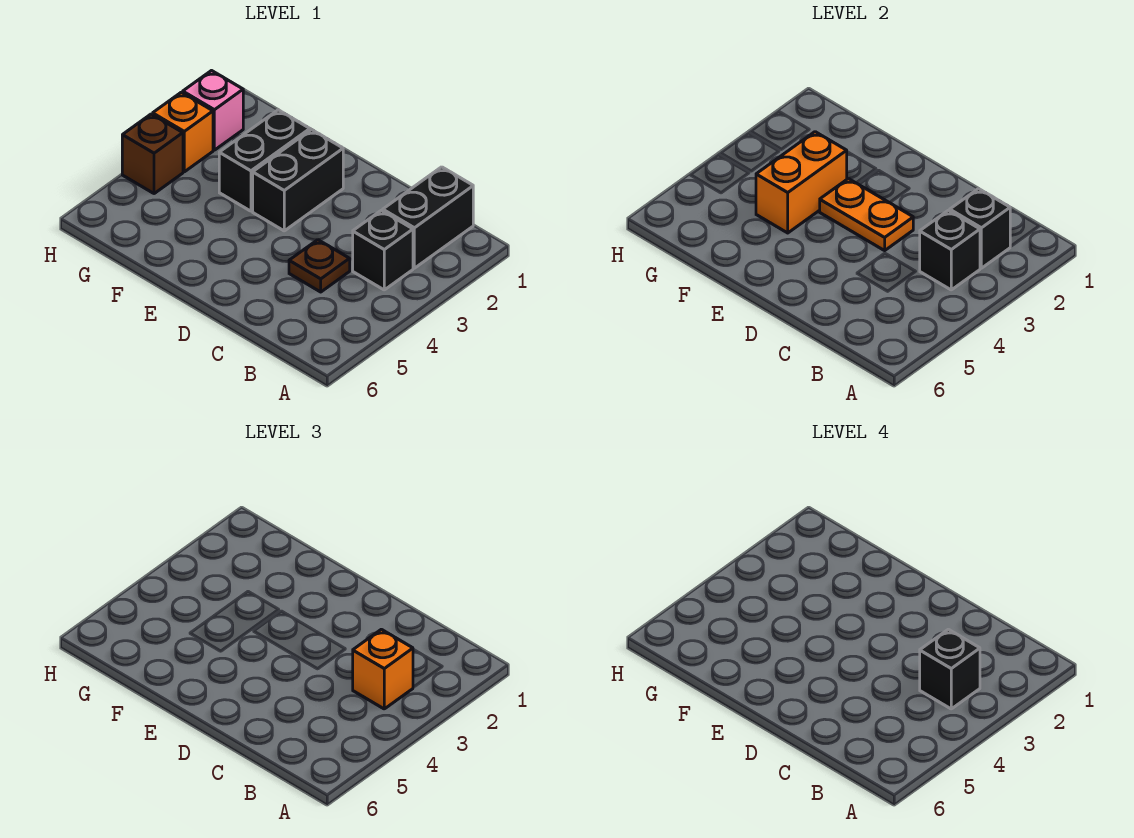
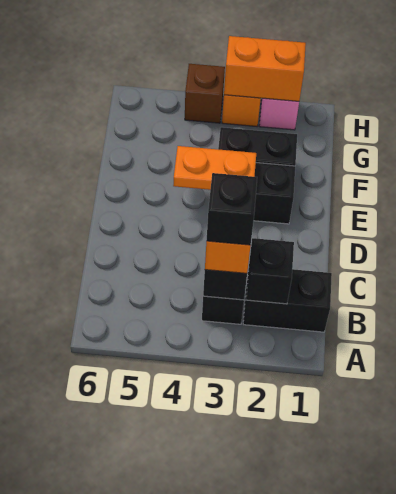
brown 1x1 plate [289,240,350,292] -> none
orange 1x2 plate [820,179,913,251] -> orange 1x2 plate turned to [173,146,256,190]
orange 1x2 brick [756,132,847,233] -> orange 1x2 brick moved to [224,36,306,101]

